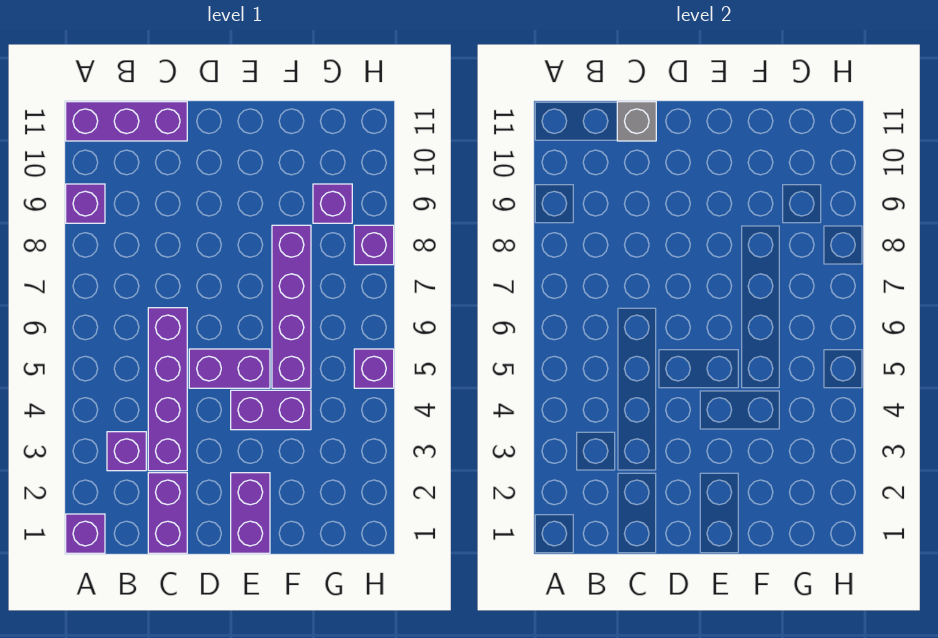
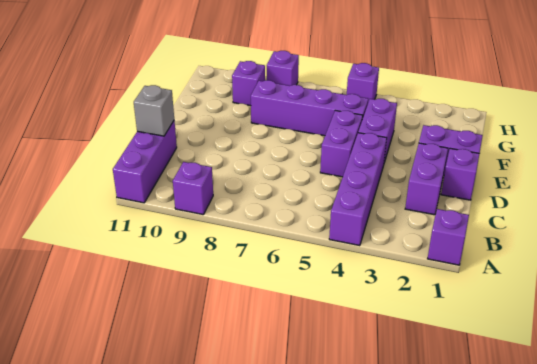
purple 1x1 brick [107,432,146,471] -> purple 1x1 brick moved to [441,148,480,200]
purple 1x2 brick [148,473,187,553] -> purple 1x2 brick turned to [405,143,448,215]
purple 1x4 brick [148,308,187,471] -> purple 1x4 brick turned to [329,133,387,246]

